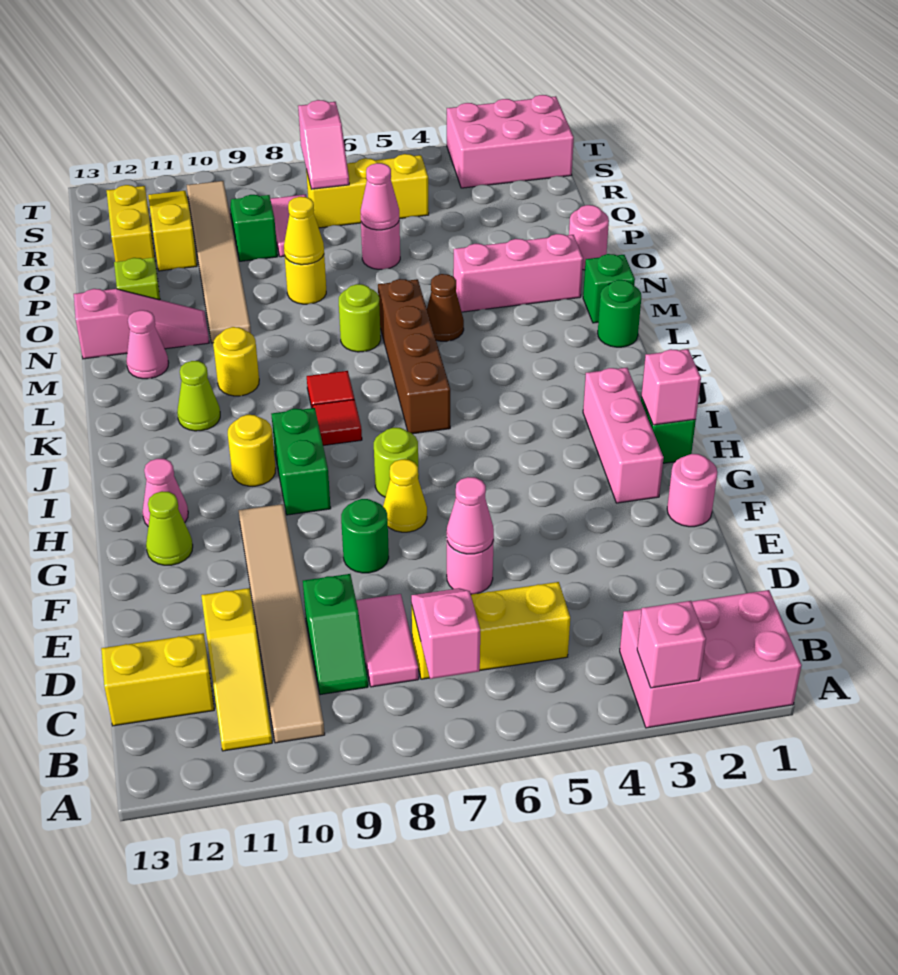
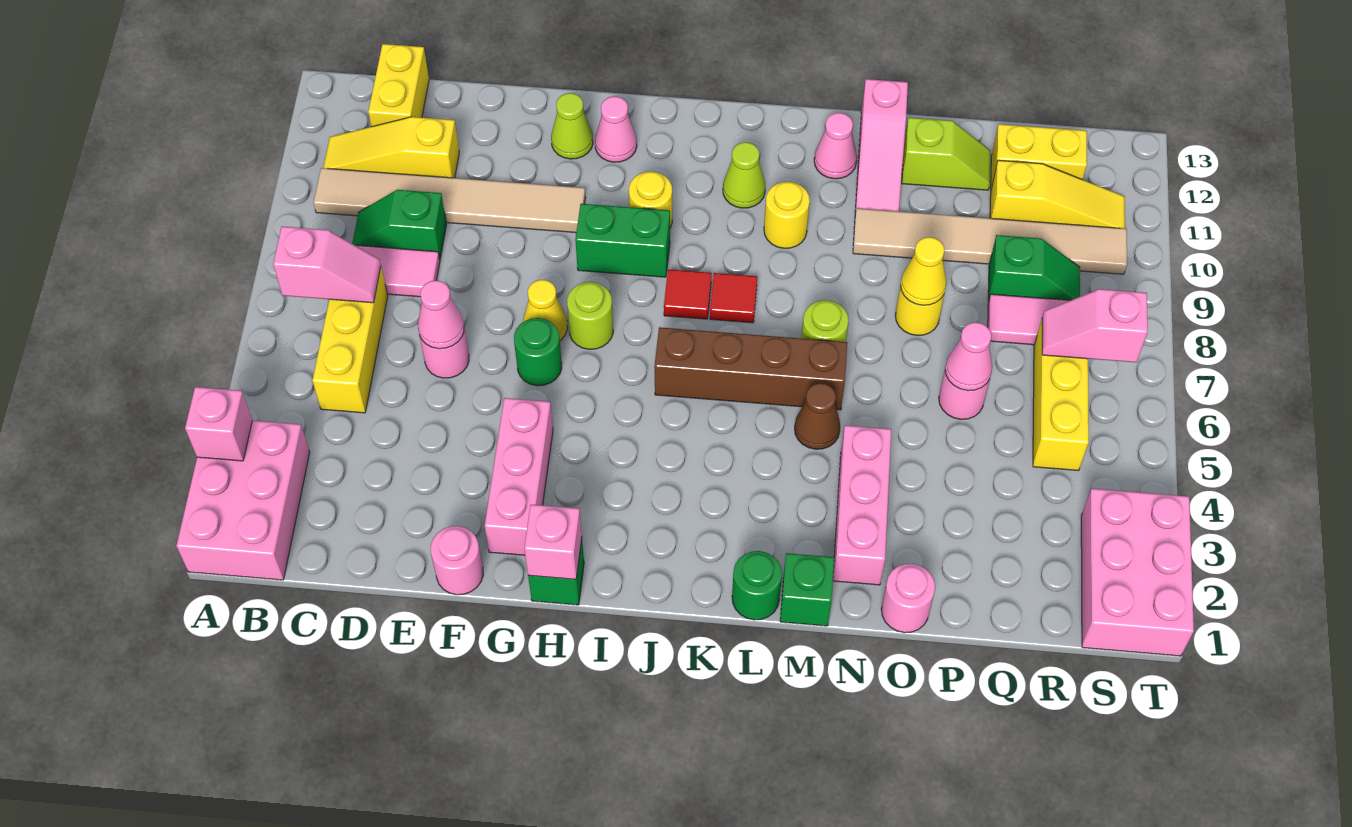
green 1x1 round brick [341,499,389,573] -> green 1x1 round brick moved to [514,318,562,386]
pink 1x3 brick [583,368,664,503] -> pink 1x3 brick turned to [485,398,553,555]

